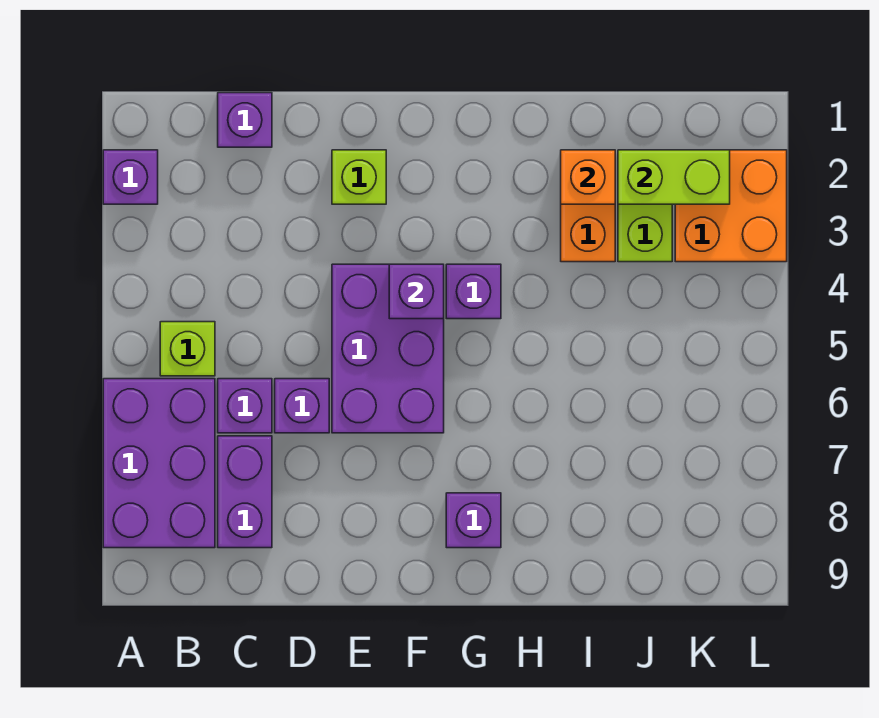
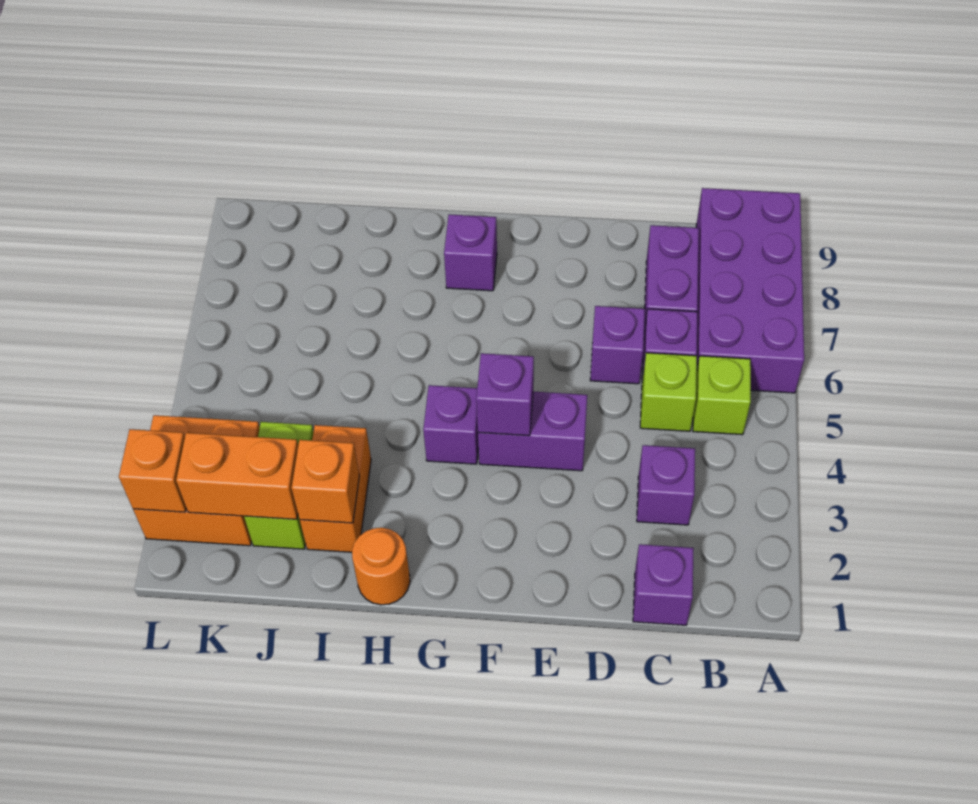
purple 1x1 brick [103,150,158,204] -> purple 1x1 brick moved to [637,445,695,525]
purple 2x3 brick [103,379,215,548] -> purple 2x4 brick [696,188,804,393]
lime 1x1 brick [332,150,386,204] -> lime 1x1 brick moved to [640,353,697,431]
purple 2x3 brick [332,264,444,433] -> purple 1x2 brick [478,392,587,471]
none -> orange 1x1 round brick [352,528,410,605]
lime 1x2 brick [618,150,730,204] -> orange 1x2 brick [176,433,298,519]
none -> orange 1x1 brick [119,429,186,512]

